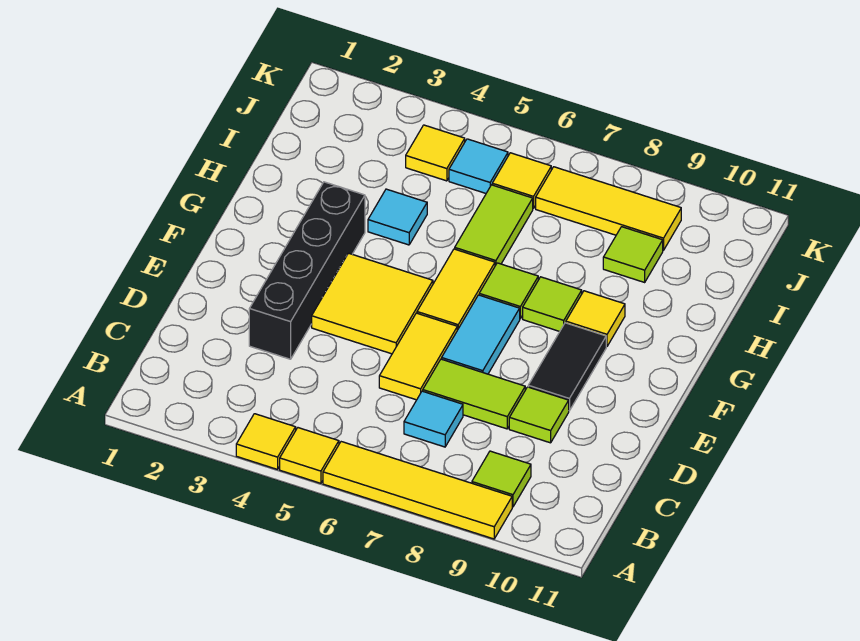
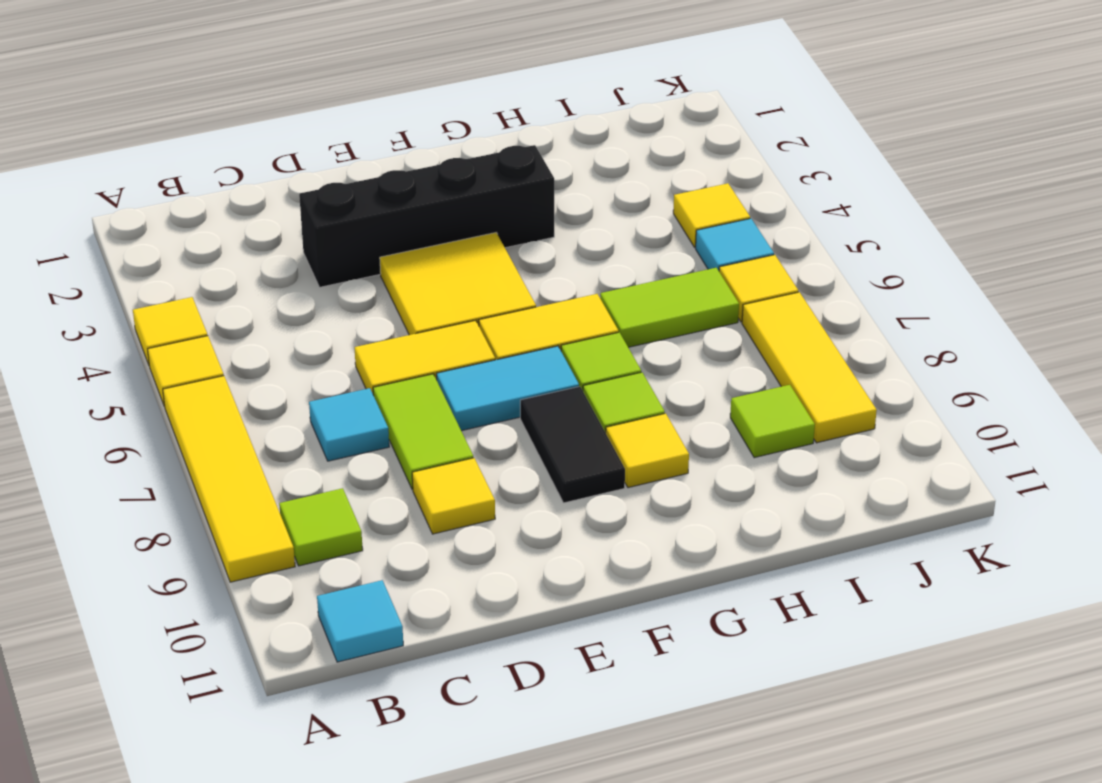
lime 1x1 tile [509,387,569,443] -> yellow 1x1 tile [412,458,495,534]
black 1x2 tile [528,323,606,411] -> black 1x2 tile turned to [520,386,625,503]
cyan 1x1 tile [368,189,427,245] -> cyan 1x1 tile moved to [317,580,403,662]

